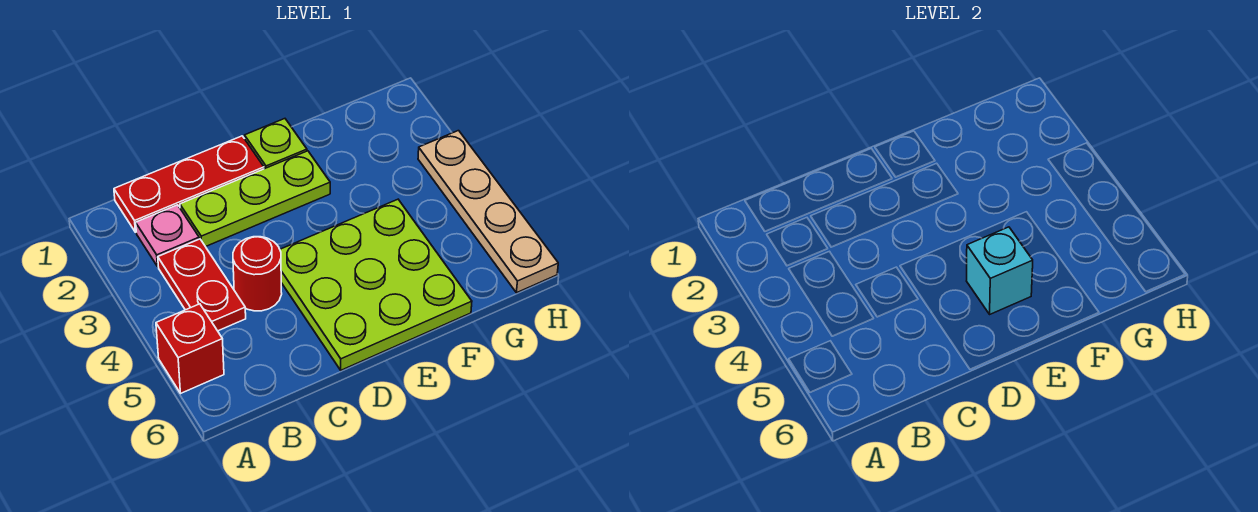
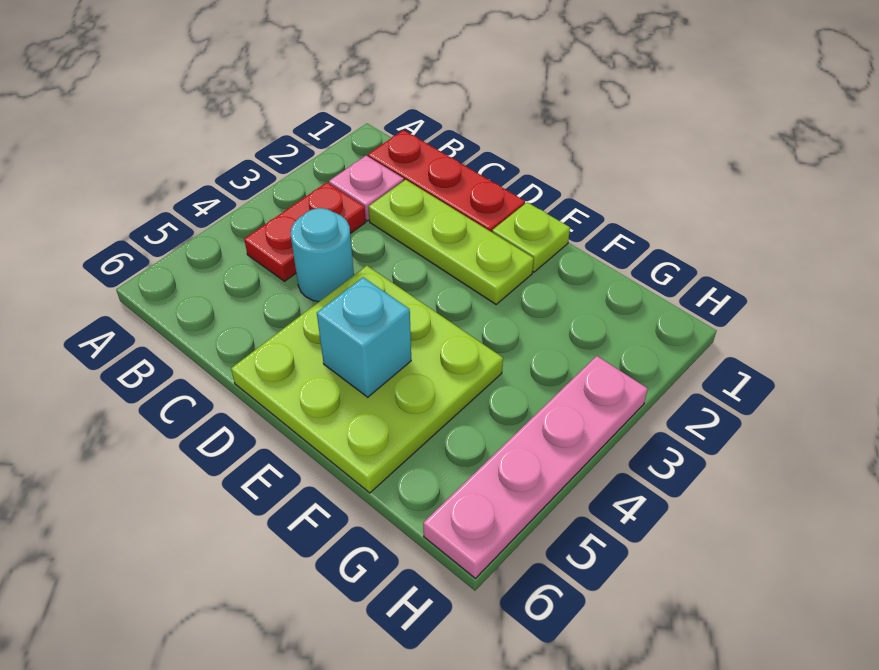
red 1x1 brick [156,304,224,393] -> none
red 1x1 round brick [233,237,282,311] -> cyan 1x1 round brick [291,208,354,302]
tan 1x4 plate [418,131,558,293] -> pink 1x4 plate [423,356,648,578]

